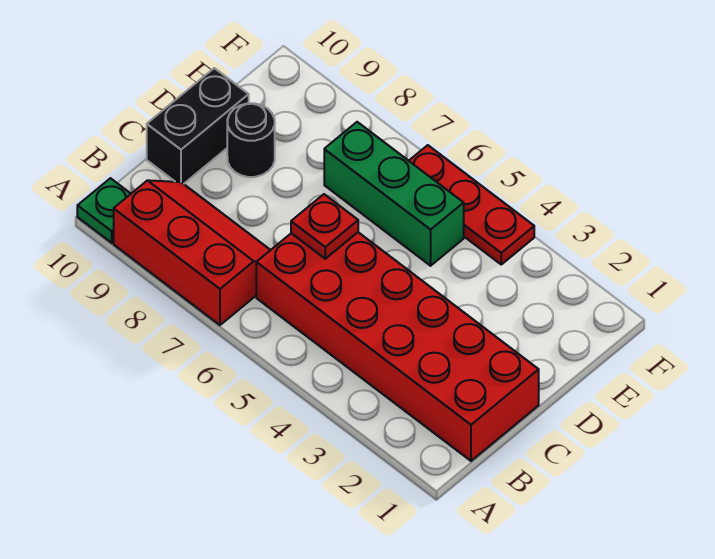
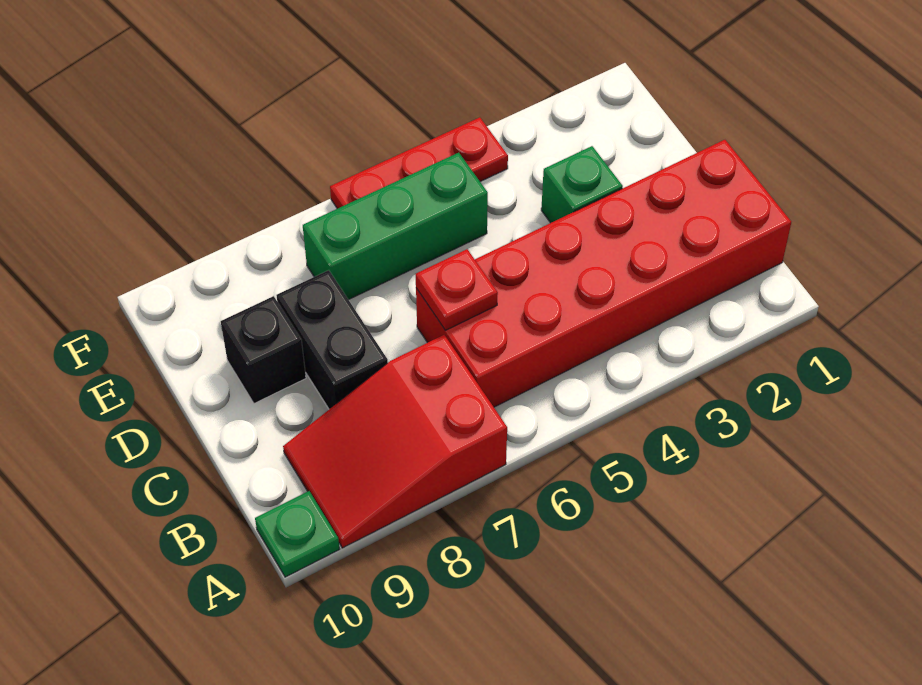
red 2x3 slope [114,180,270,325] -> red 2x3 slope turned to [283,335,507,548]
black 1x2 brick [147,68,249,184] -> black 1x2 brick moved to [276,270,388,409]
none -> green 1x1 brick [541,146,623,223]
black 1x1 round brick [227,103,275,177] -> black 1x1 brick [221,296,306,403]

